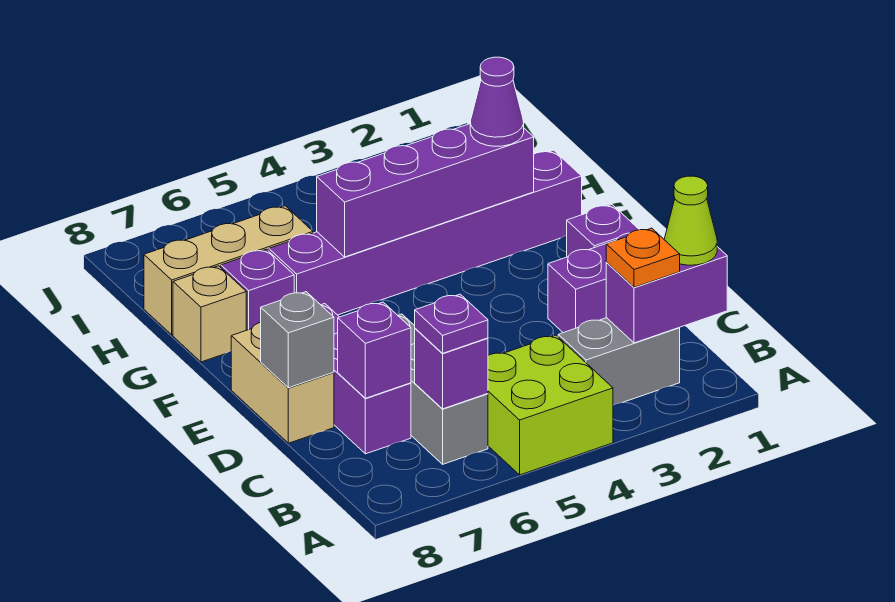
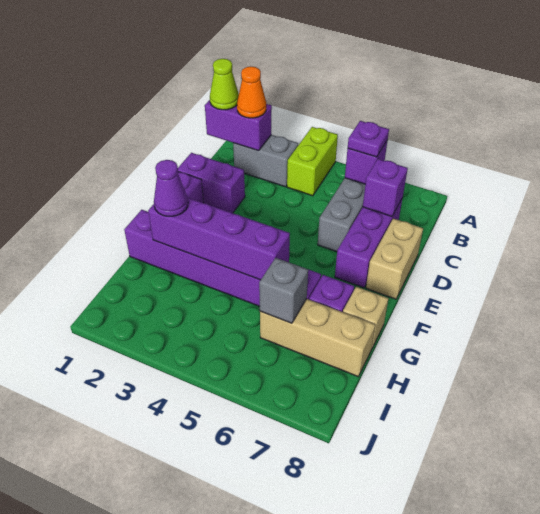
lime 2x2 brick [488,335,613,475] -> lime 1x2 brick [287,127,338,196]
orange 1x1 plate [606,228,680,287] -> orange 1x1 cone [237,67,266,118]
grey 1x1 brick [261,292,334,388] -> grey 1x1 brick moved to [259,258,308,323]

